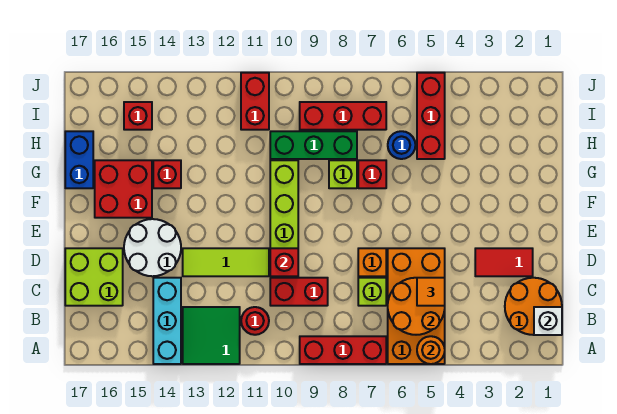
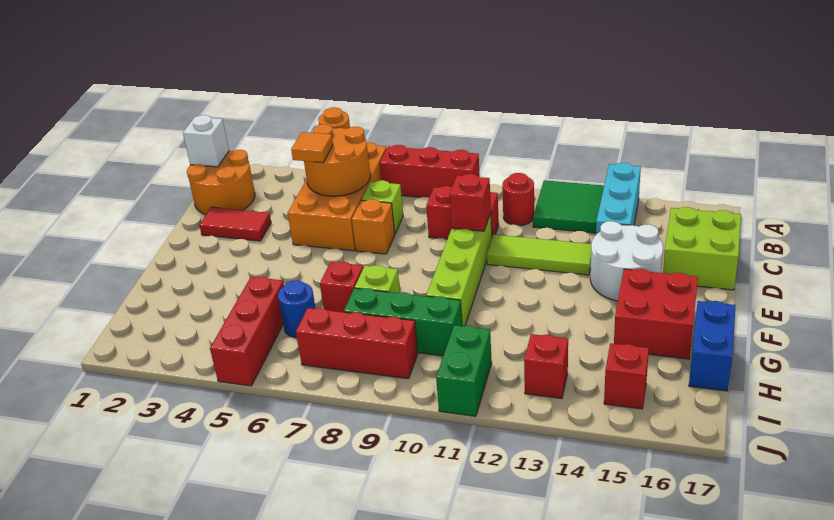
red 1x1 brick [153,160,181,188] -> red 1x1 brick moved to [524,334,568,399]
red 1x2 brick [241,73,269,130] -> green 1x2 brick [436,325,492,416]

